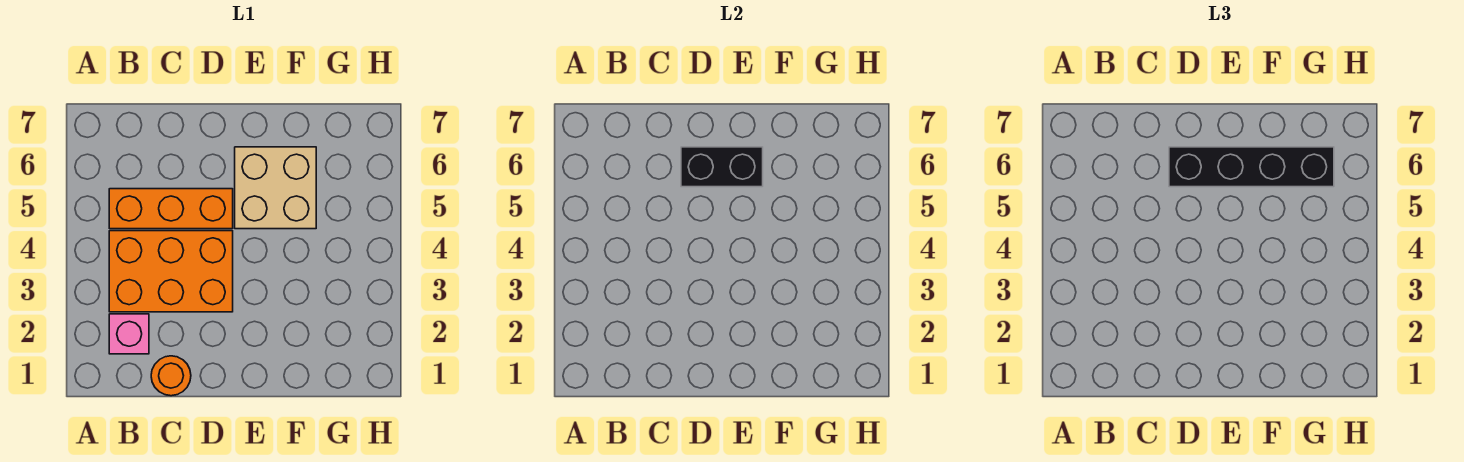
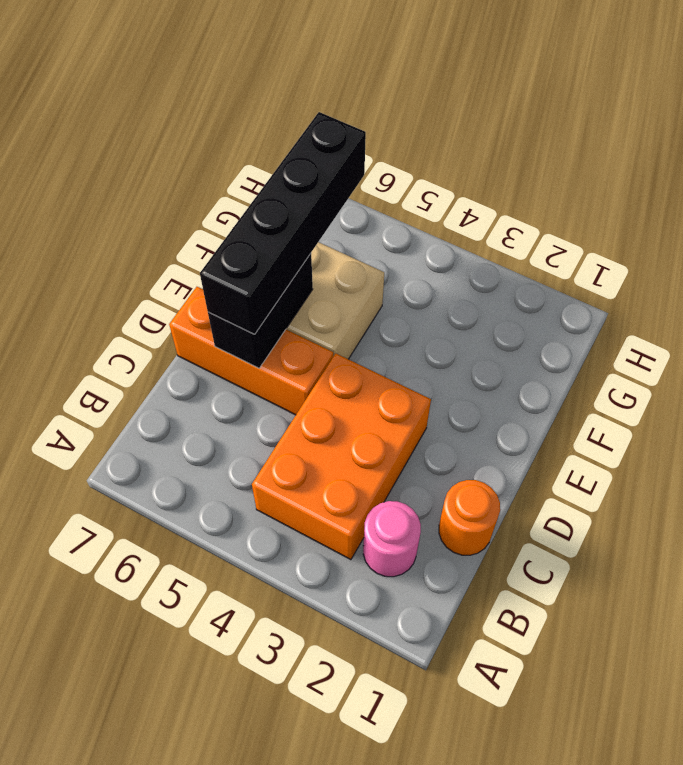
pink 1x1 brick [109,314,149,354] -> pink 1x1 round brick [363,501,421,577]
orange 1x3 brick [109,189,233,229] -> orange 1x3 brick turned to [169,287,333,415]

